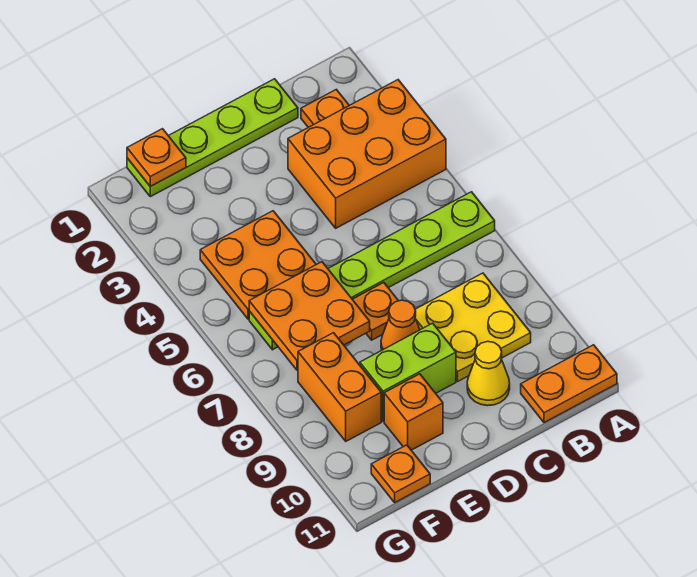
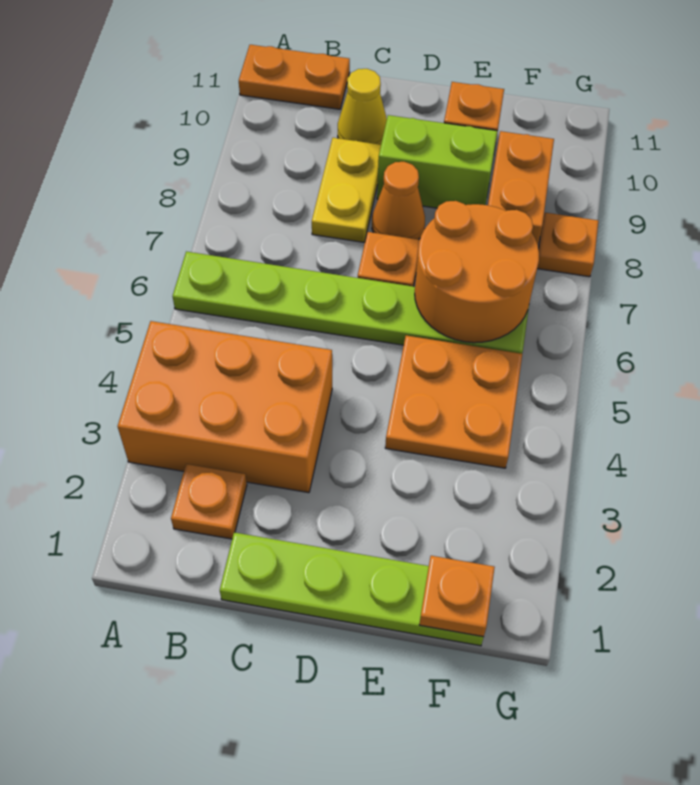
yellow 2x2 plate [415,273,531,381] -> yellow 1x2 plate [312,138,381,243]
orange 2x2 plate [249,262,370,370] -> orange 2x2 round brick [415,201,539,343]
orange 1x1 plate [371,445,430,502] -> orange 1x1 plate moved to [537,213,598,277]

